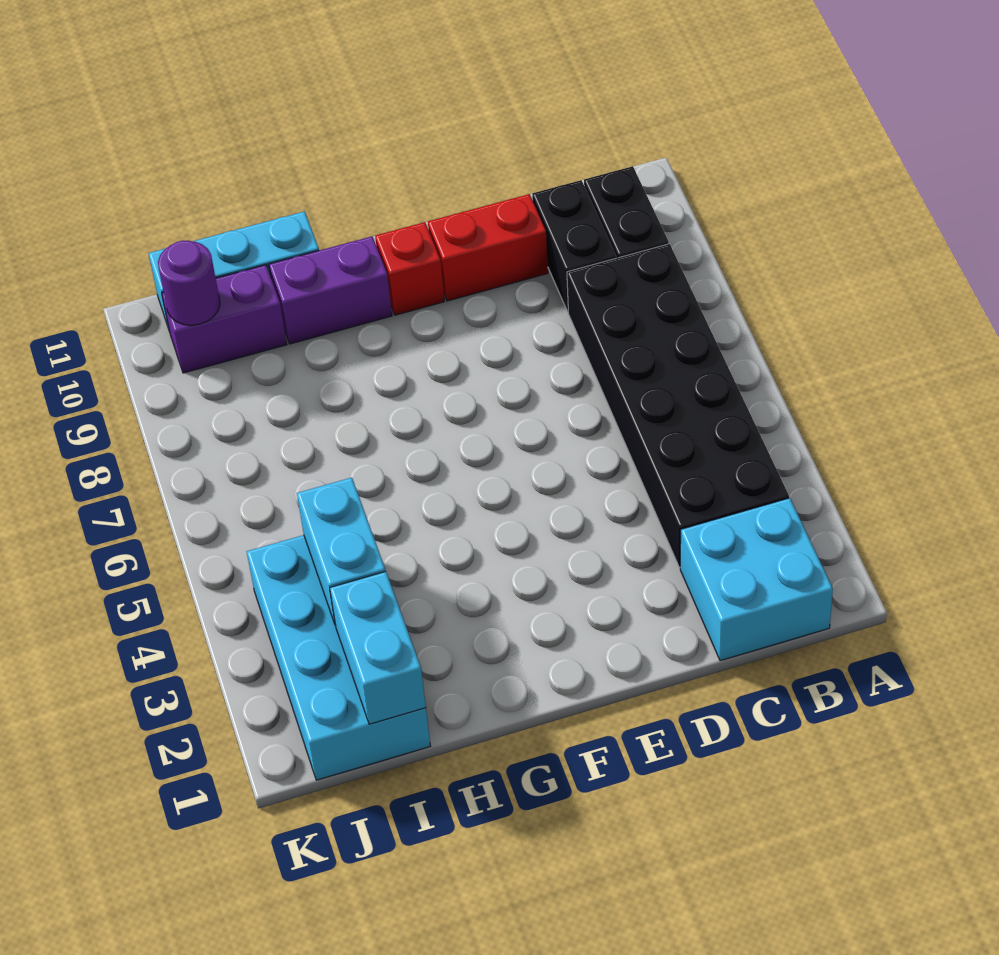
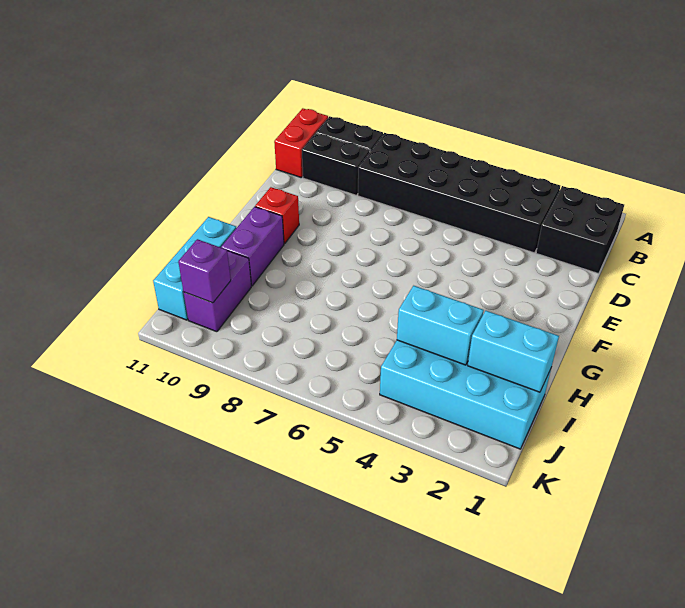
cyan 2x2 brick [680,498,833,661] -> black 2x2 brick [536,186,624,274]
red 1x2 brick [428,194,548,301] -> red 1x2 brick moved to [274,108,328,178]
purple 1x1 round brick [158,241,220,325] -> purple 1x1 brick [178,239,231,303]

